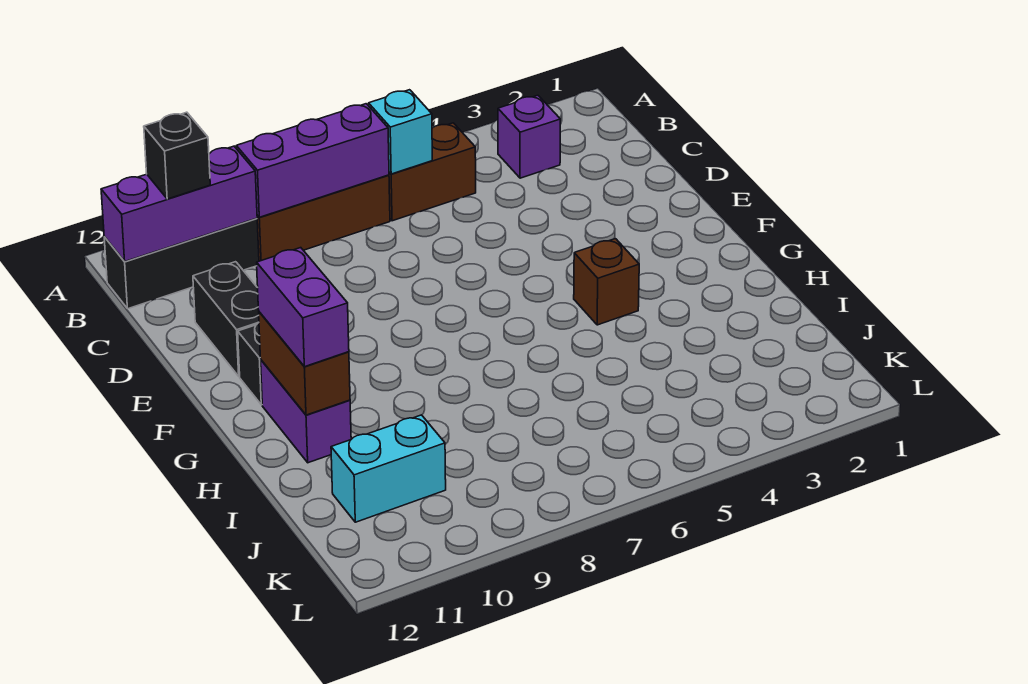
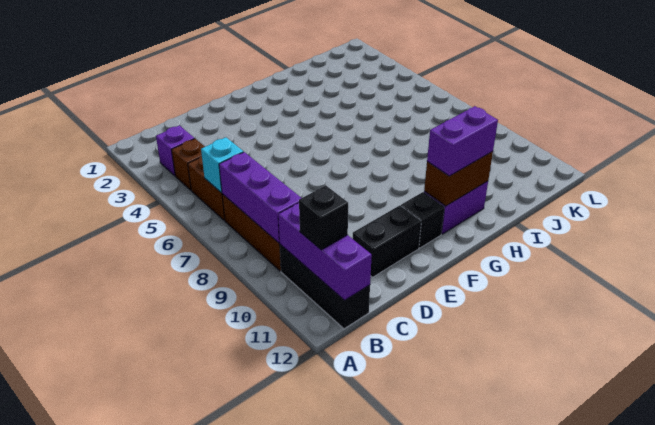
brown 1x1 brick [574,239,639,325] -> brown 1x1 brick moved to [172,139,205,190]
cyan 1x2 brick [331,415,446,522] -> none

